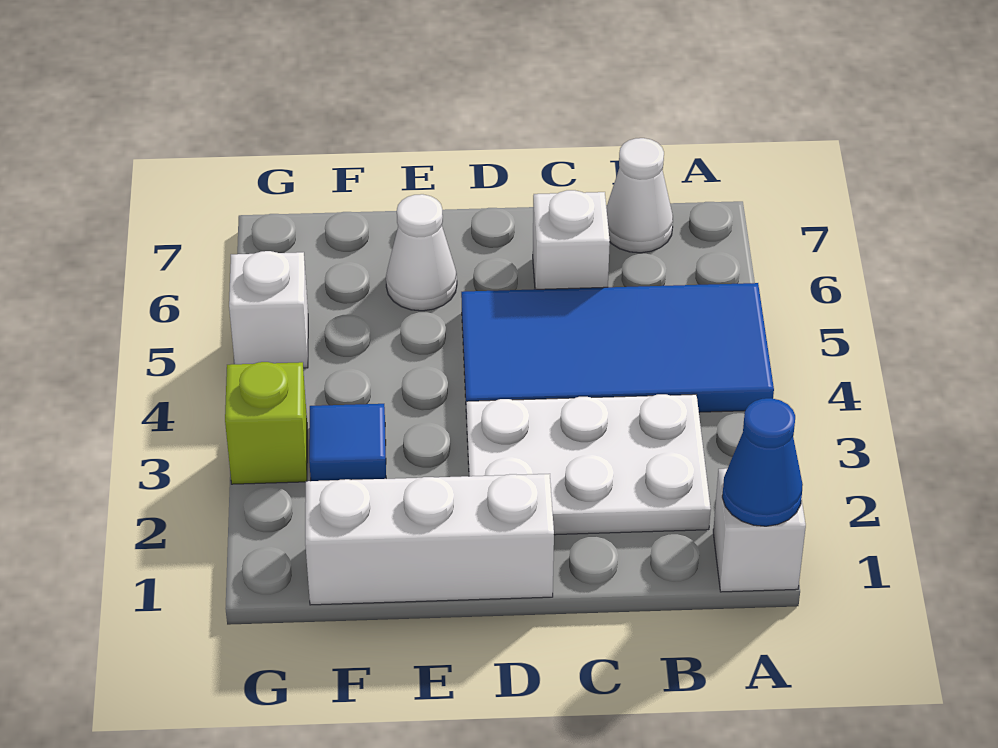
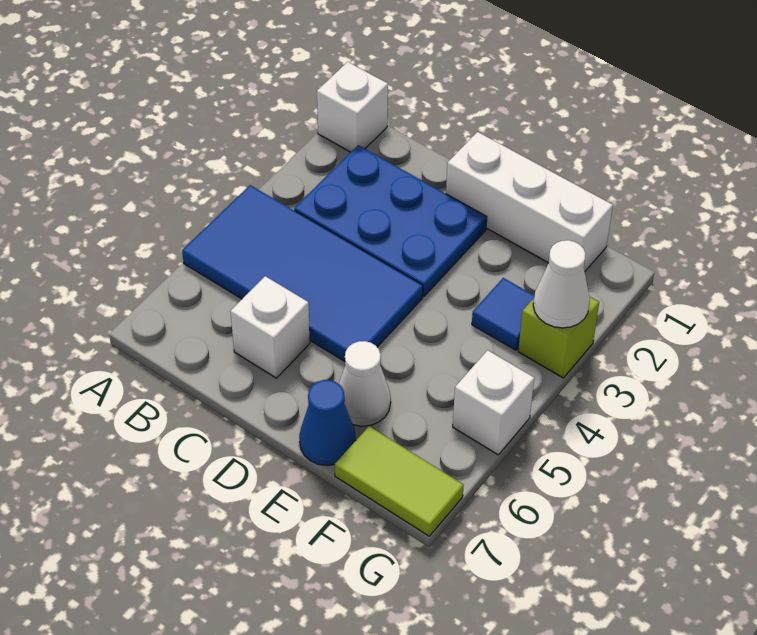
blue 1x1 cone [722,398,803,526] -> blue 1x1 cone moved to [299,380,356,466]
white 2x3 plate [466,394,711,535] -> blue 2x3 plate [294,145,487,297]
white 1x1 cone [606,138,673,253] -> white 1x1 cone moved to [533,240,590,328]
none -> lime 1x2 tile [335,426,464,536]

